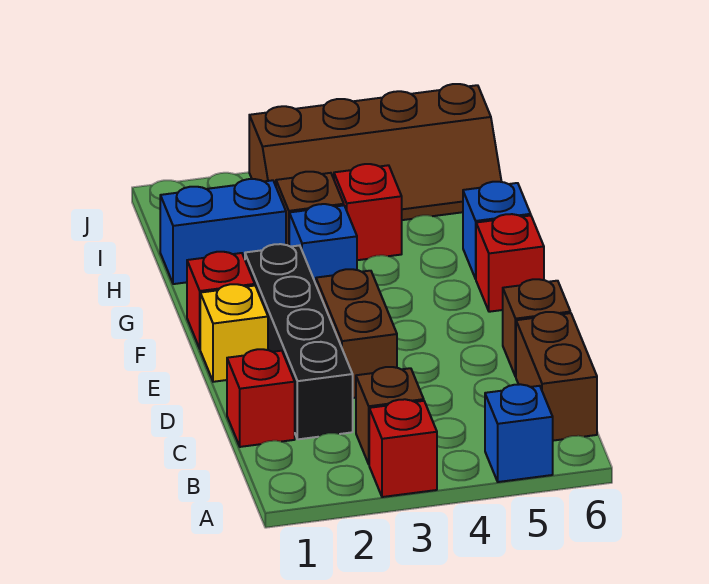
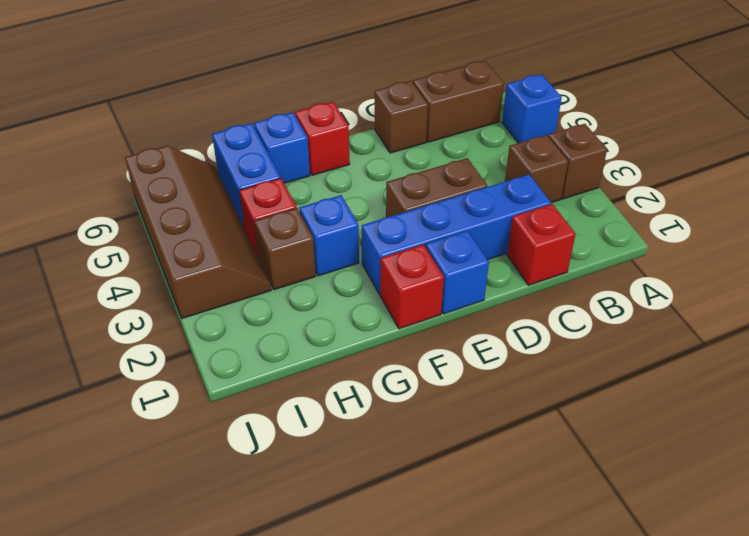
red 1x1 brick [369,399,437,497] -> brown 1x1 brick [548,124,607,199]
black 1x4 brick [245,244,353,439] -> blue 1x4 brick [362,175,551,294]
yellow 1x1 brick [200,284,268,382] -> blue 1x1 brick [426,231,489,314]
blue 1x2 brick [160,179,286,284] -> blue 1x2 brick moved to [212,123,281,226]

